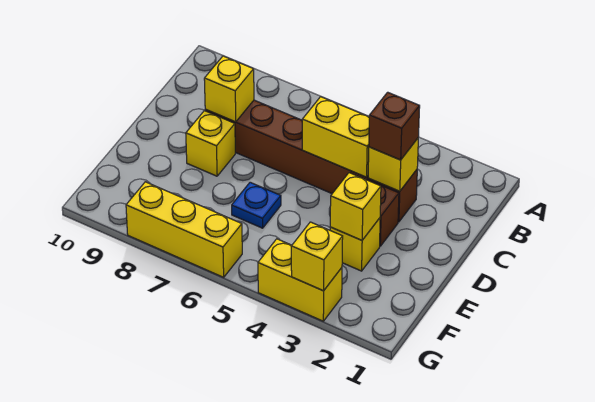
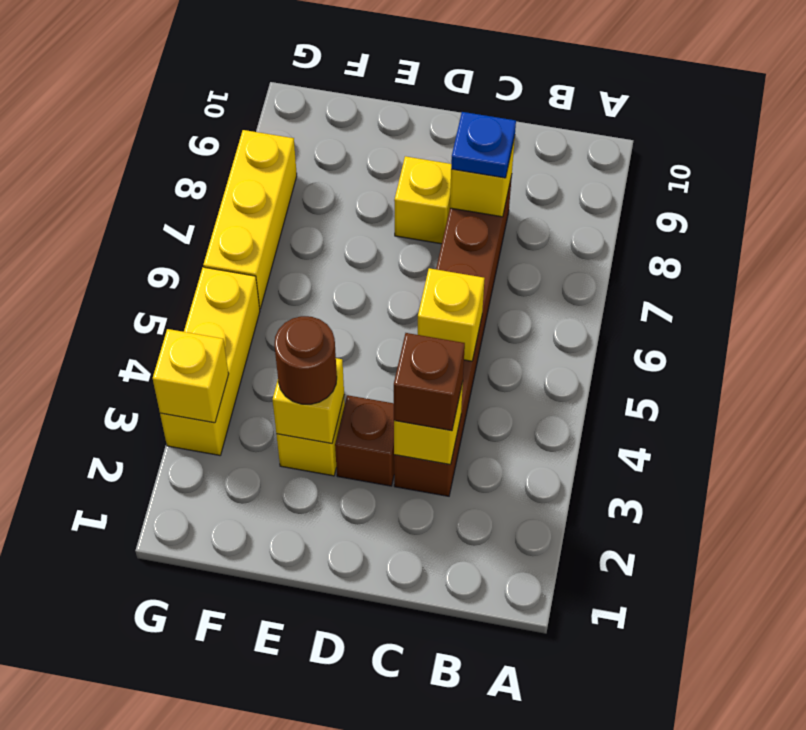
yellow 1x2 brick [302,97,369,177] -> yellow 1x1 brick [418,268,485,361]
none -> brown 1x1 round brick [275,316,337,404]
blue 1x1 plate [232,182,281,228] -> blue 1x1 plate moved to [451,112,516,178]
yellow 1x2 brick [258,239,342,321] -> yellow 1x3 brick [160,267,260,455]

